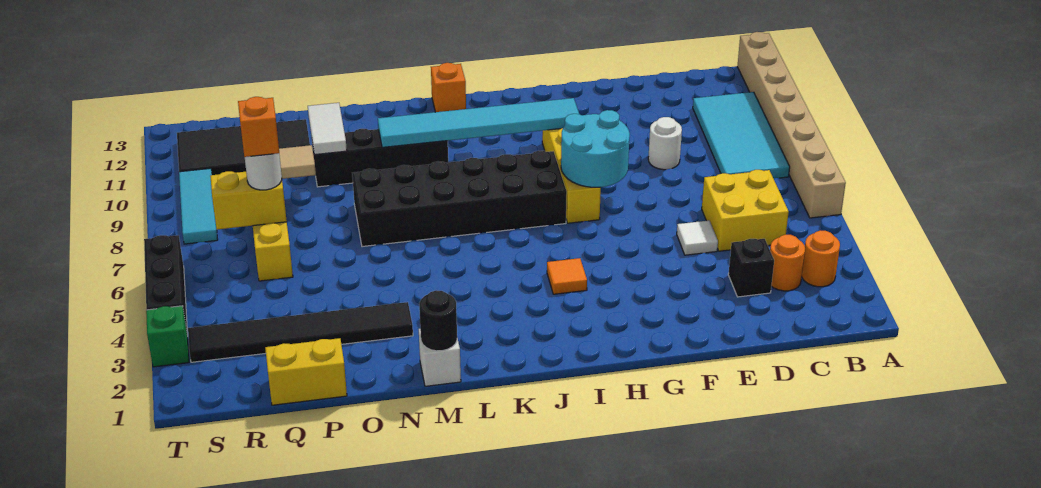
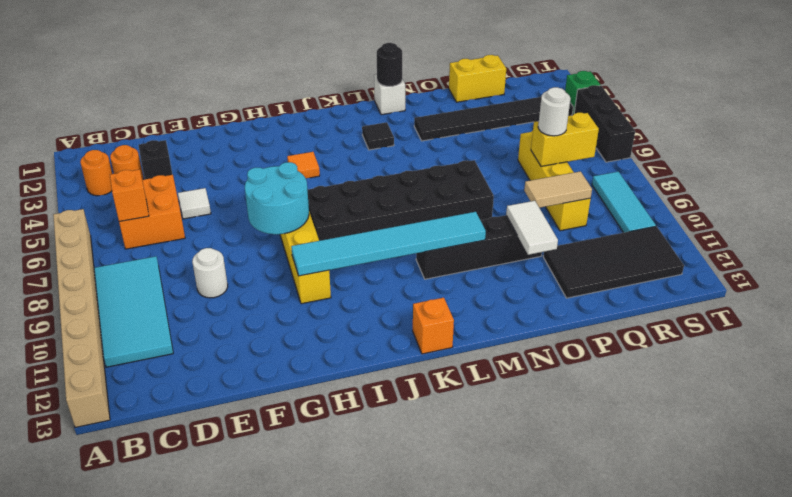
yellow 2x2 brick [702,170,789,251] -> orange 2x2 brick [119,175,185,249]
none -> black 1x1 tile [362,122,394,150]
orange 1x1 brick [238,97,279,157] -> orange 1x1 brick moved to [110,169,149,222]

